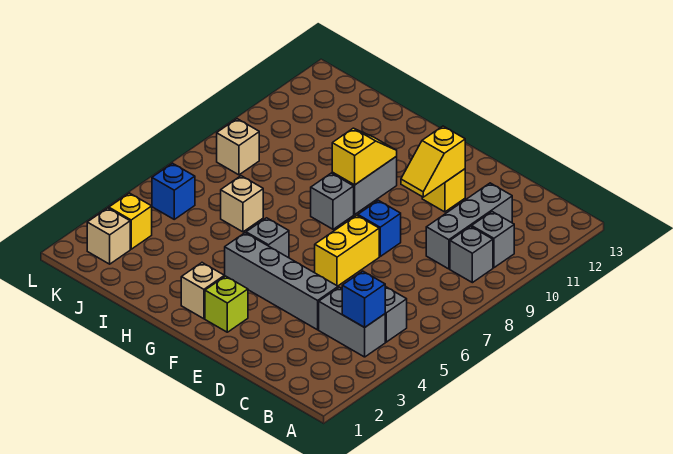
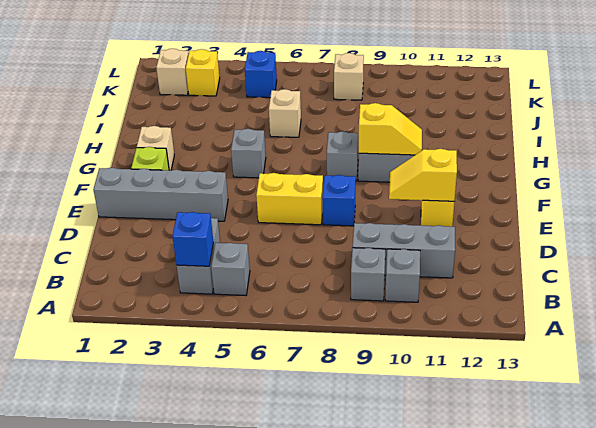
grey 1x4 brick [225,233,338,330] -> grey 1x4 brick turned to [93,168,228,221]

